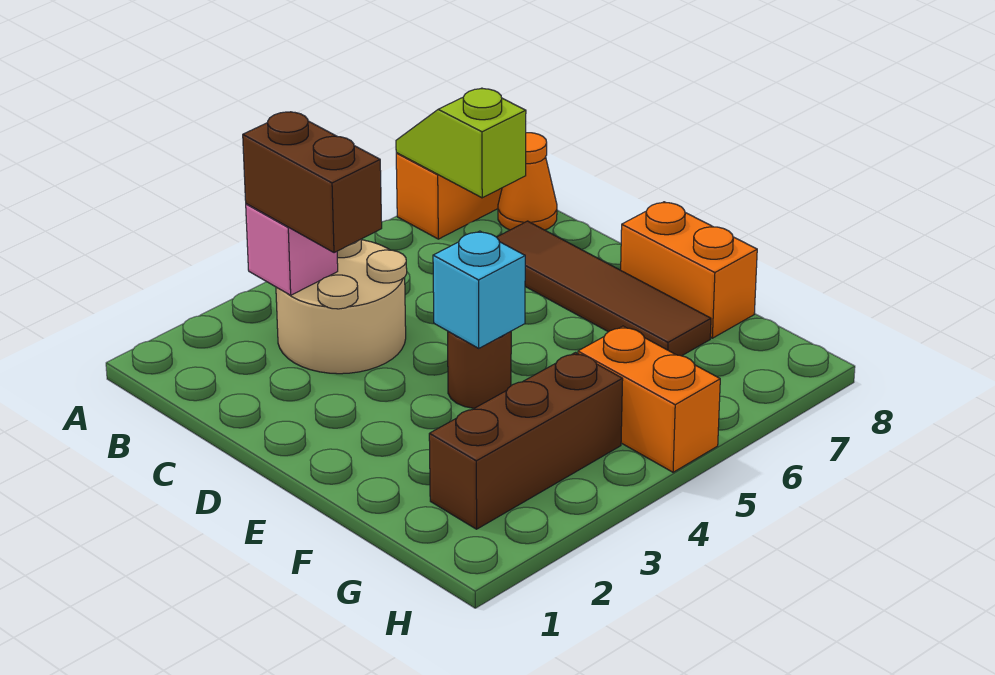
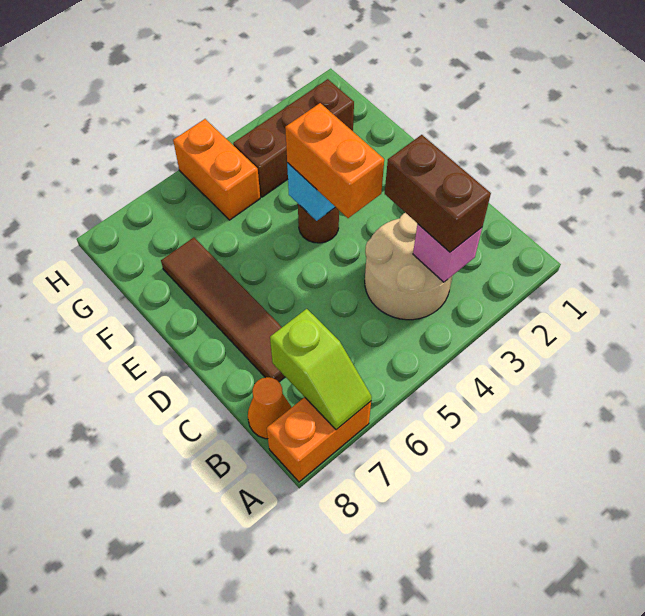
orange 1x2 brick [621,202,757,338] -> orange 1x2 brick moved to [285,103,384,218]

